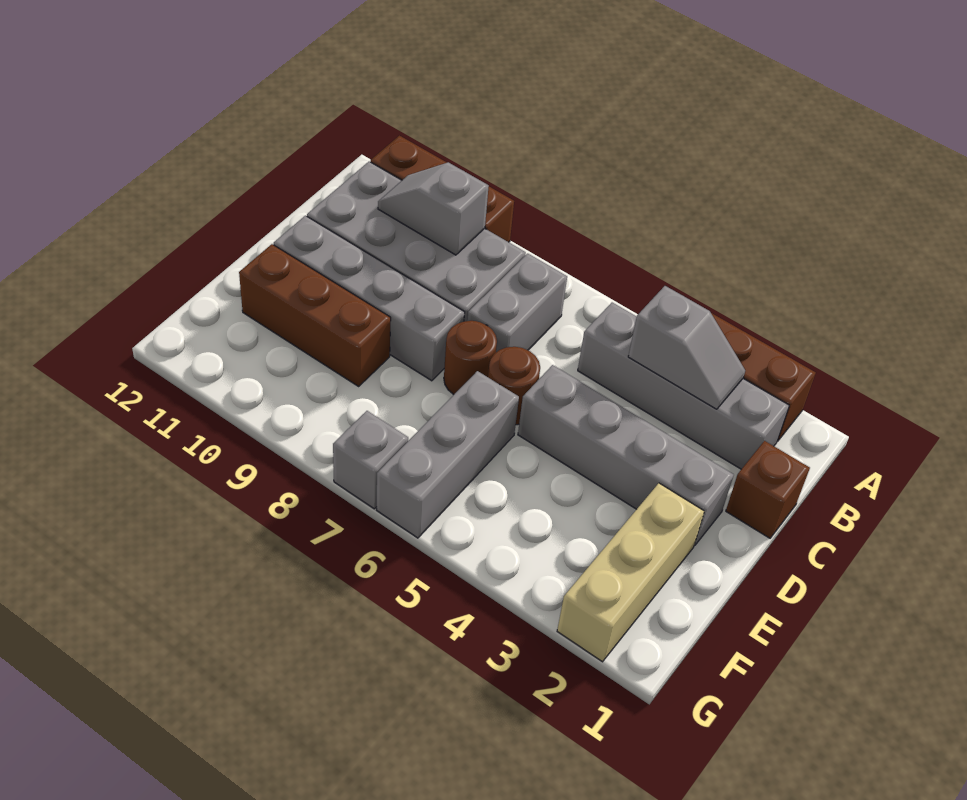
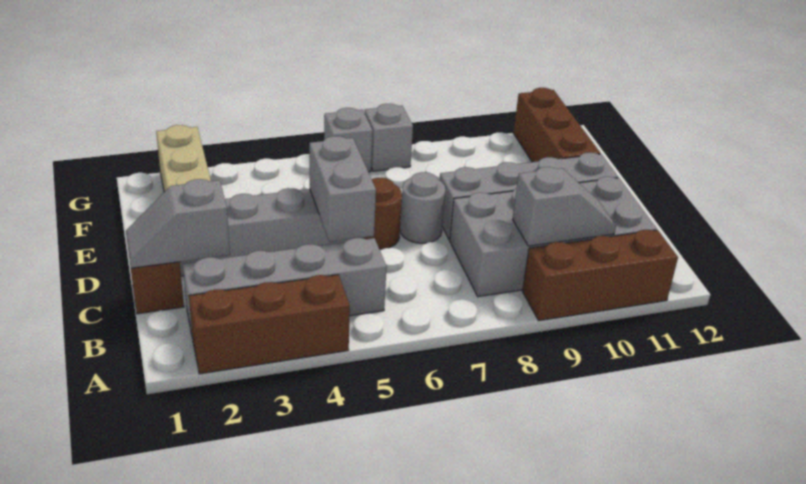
grey 1x2 slope [628,286,745,409] -> grey 1x2 slope moved to [126,179,230,268]
grey 1x2 brick [467,254,567,352] -> grey 1x2 brick moved to [309,136,376,242]
brown 1x1 round brick [444,321,497,395] -> grey 1x1 round brick [400,172,445,243]
grey 1x3 brick [377,371,519,538] -> grey 1x1 brick [324,108,373,172]
brown 1x3 brick [239,244,391,386] -> brown 1x3 brick turned to [514,88,600,162]

